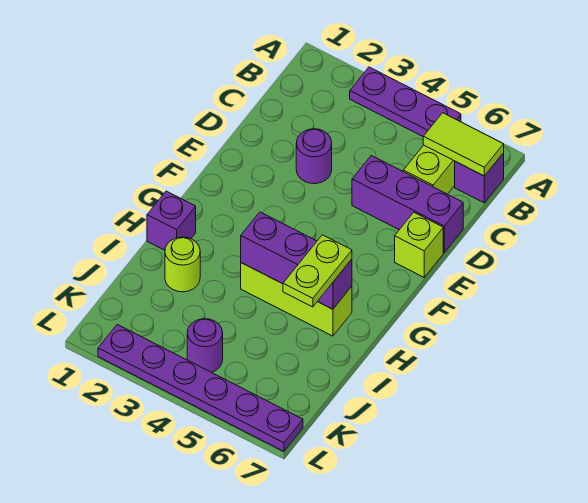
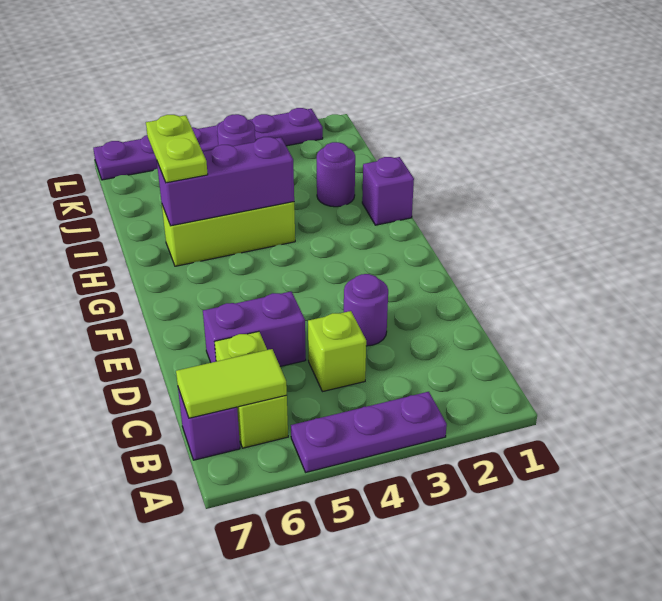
purple 1x3 brick [352,156,463,252] -> purple 1x2 brick [203,292,306,366]
lime 1x1 brick [395,212,443,277] -> lime 1x1 brick moved to [308,311,366,392]
lime 1x1 round brick [165,237,200,292] -> purple 1x1 round brick [317,142,355,207]

